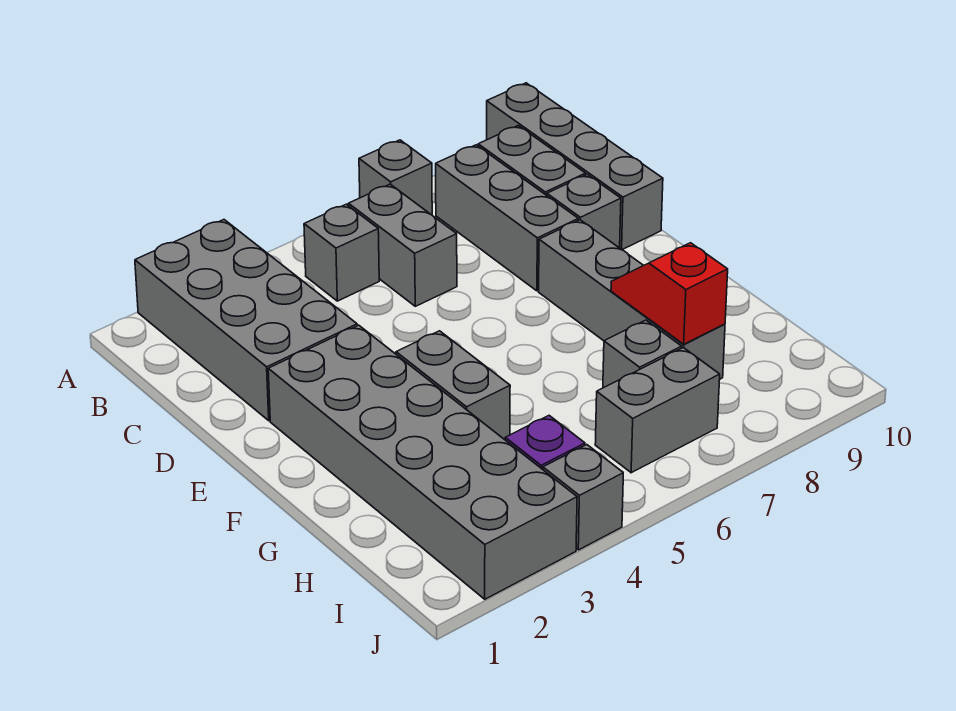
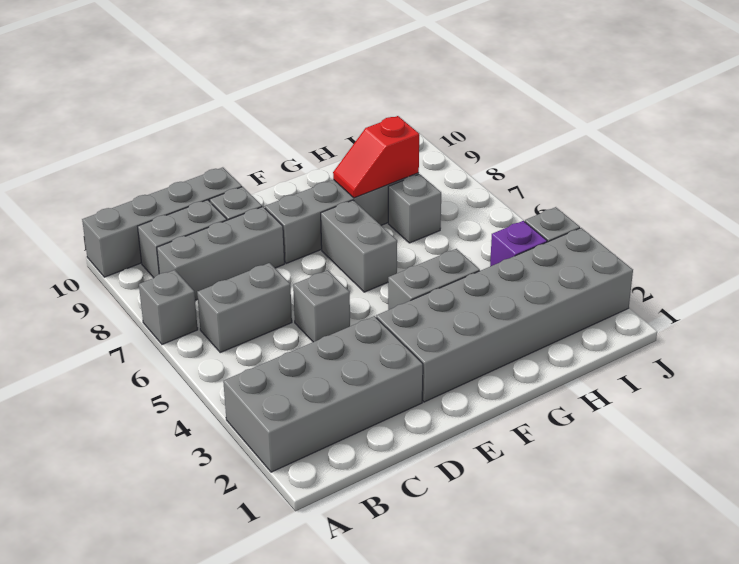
grey 1x1 brick [304,204,379,301] -> grey 1x1 brick moved to [293,270,350,342]
grey 1x2 brick [595,348,720,473] -> grey 1x2 brick moved to [321,200,397,292]

